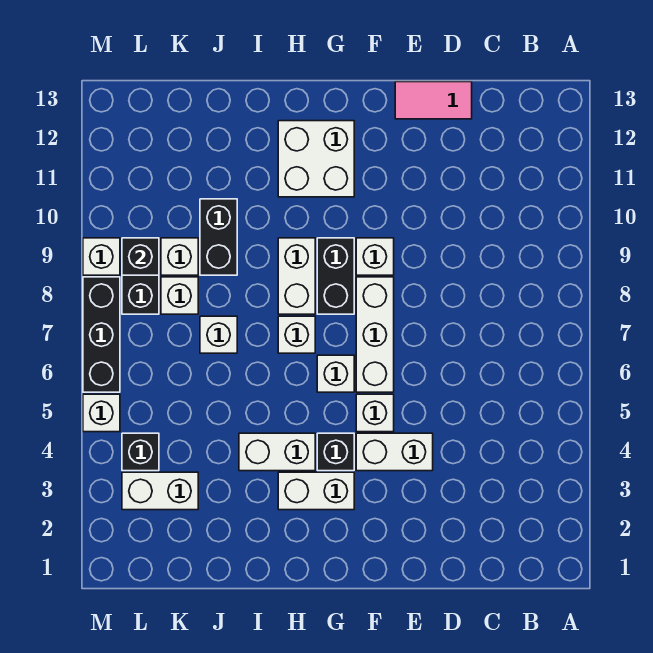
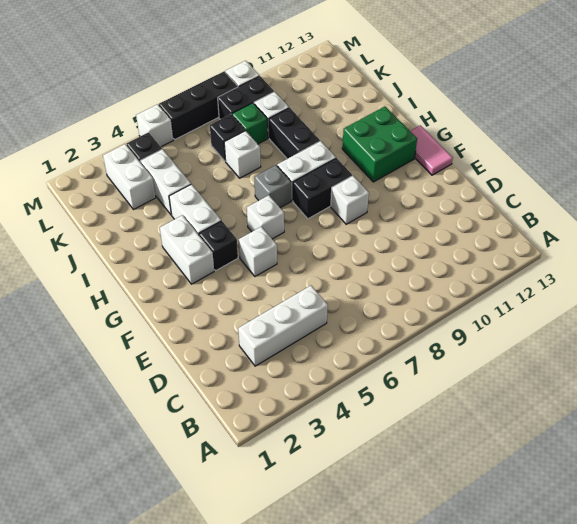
pink 1x2 tile [395,82,472,119] -> pink 1x2 tile moved to [410,125,453,175]
white 1x2 brick [356,433,433,471] -> white 1x2 brick moved to [140,149,191,215]
white 1x3 brick [356,277,394,392] -> white 1x3 brick moved to [238,286,328,366]
white 2x2 brick [278,121,354,197] -> green 2x2 brick [342,107,417,182]
white 1x1 brick [278,316,315,353] -> grey 1x1 brick [254,165,291,208]
black 1x2 brick [200,199,237,275] -> black 1x2 brick turned to [269,108,320,159]
white 1x1 brick [161,277,198,314] -> green 1x1 brick [232,103,268,144]
black 1x1 brick [122,238,159,275] -> black 1x1 brick moved to [210,114,245,161]

